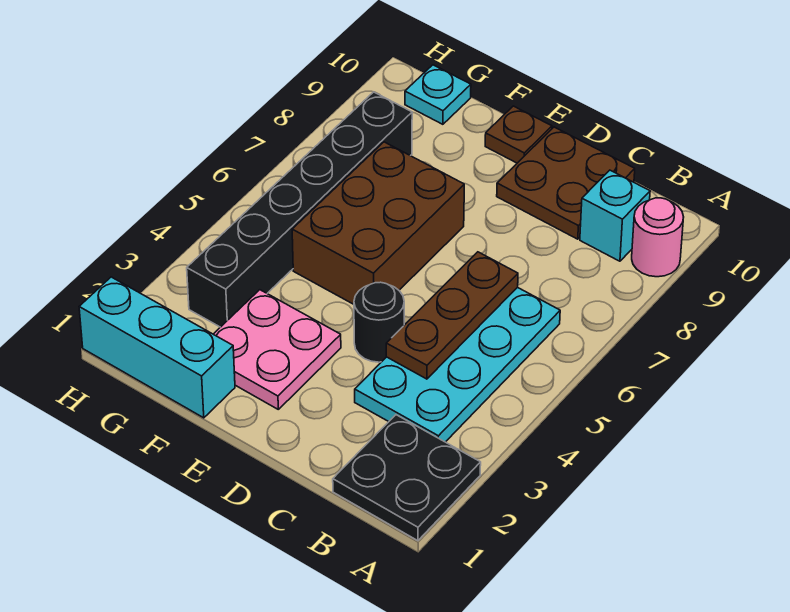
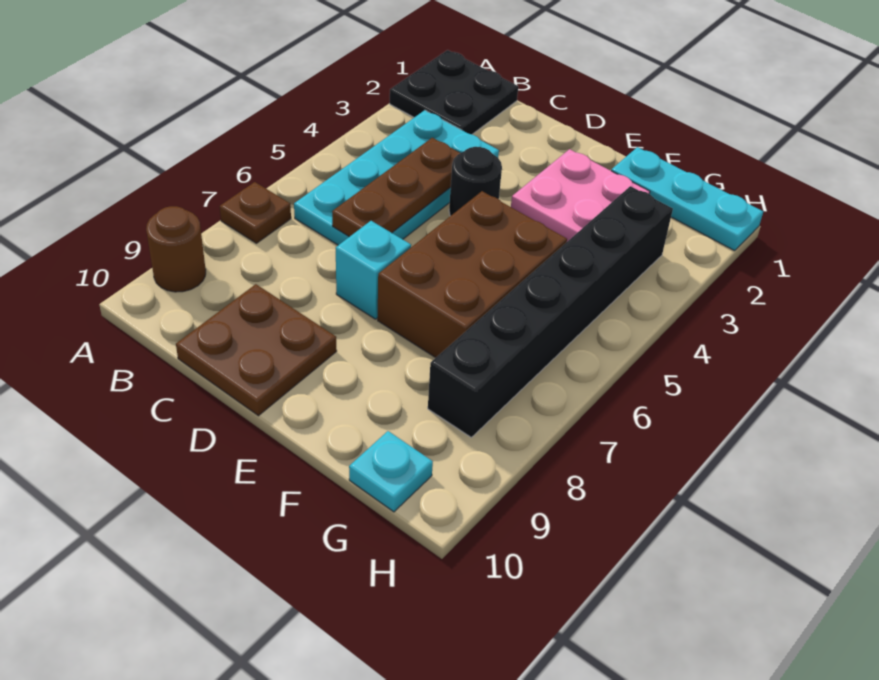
pink 1x1 round brick [632,198,684,277] -> brown 1x1 round brick [146,206,206,292]
cyan 1x1 brick [580,170,650,261] -> cyan 1x1 brick moved to [336,221,411,319]
brown 1x1 plate [485,106,552,163] -> brown 1x1 plate moved to [220,182,291,243]
cyan 1x3 brick [79,277,235,418] -> cyan 1x3 plate [611,147,763,251]

